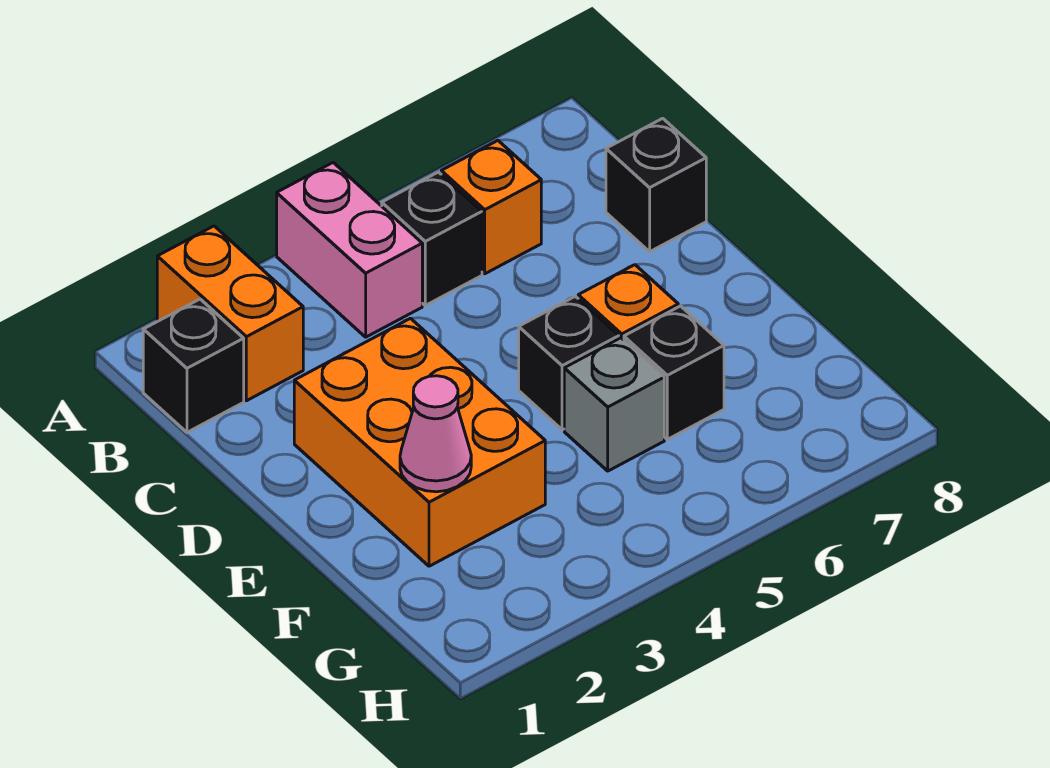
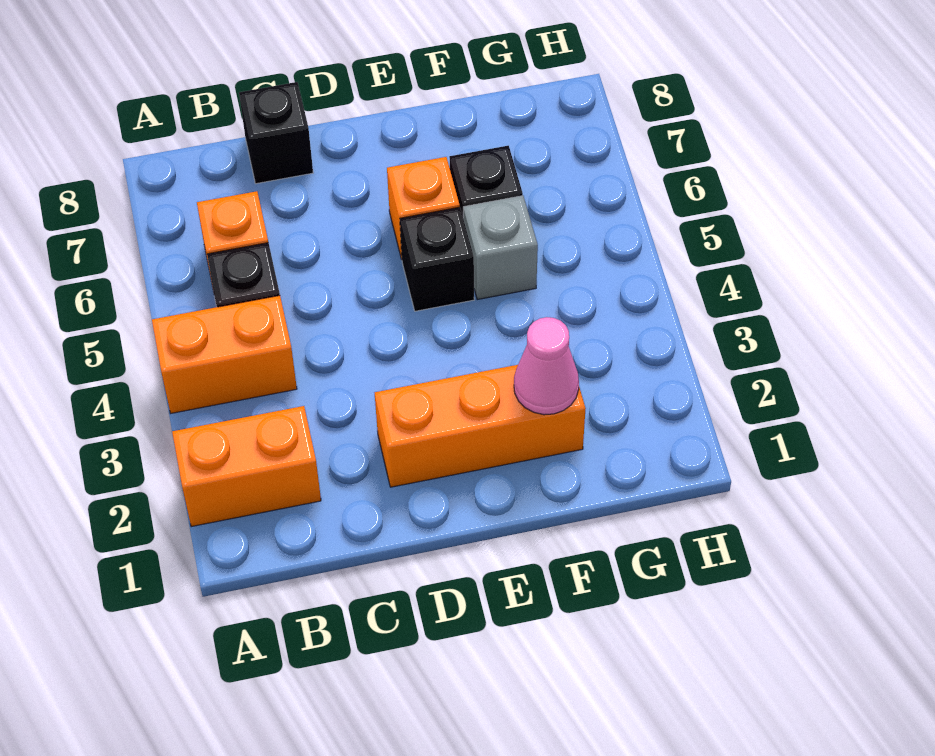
pink 1x2 brick [277,163,422,337] -> orange 1x2 brick [152,296,297,413]
black 1x1 brick [143,299,244,432] -> none
orange 2x3 brick [294,318,545,566] -> orange 1x3 brick [375,365,586,487]

